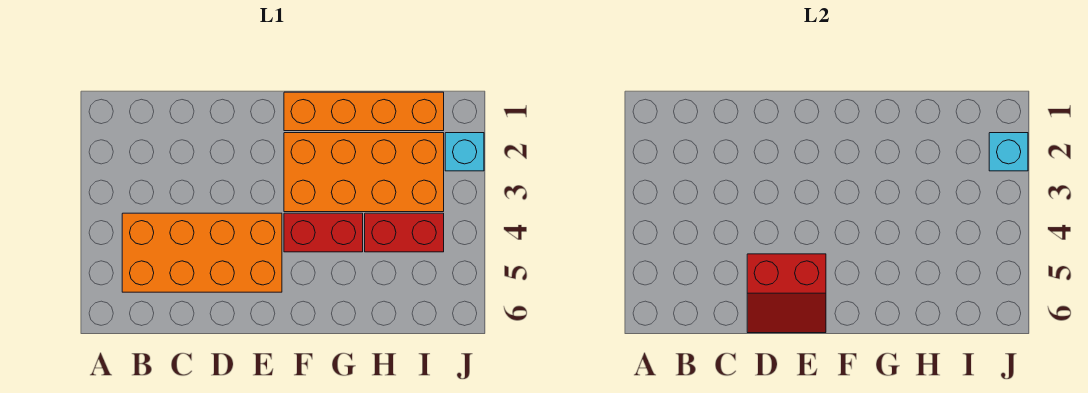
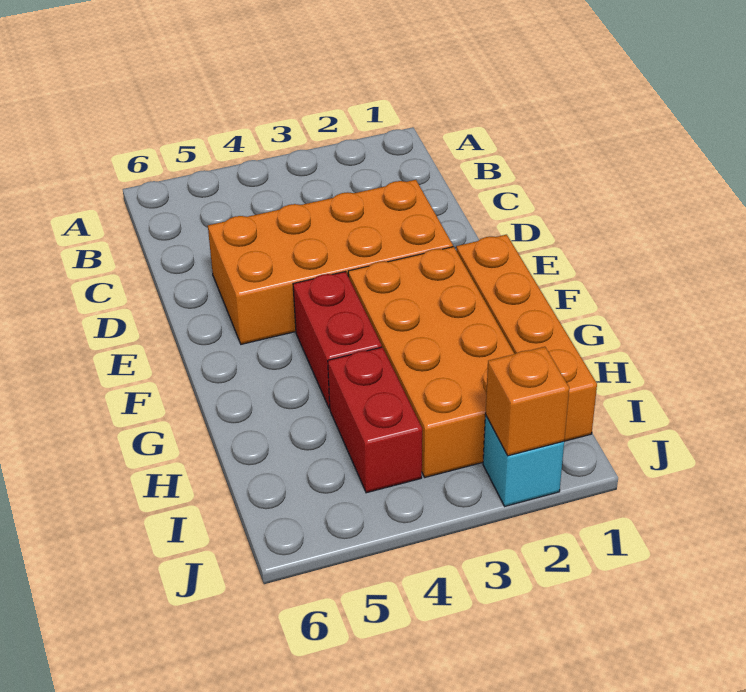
orange 2x4 brick [122,213,282,292] -> orange 2x4 brick turned to [208,180,453,344]
red 2x2 slope [747,254,826,333] -> none
cyan 1x1 brick [989,133,1028,171] -> orange 1x1 brick [485,347,569,456]

